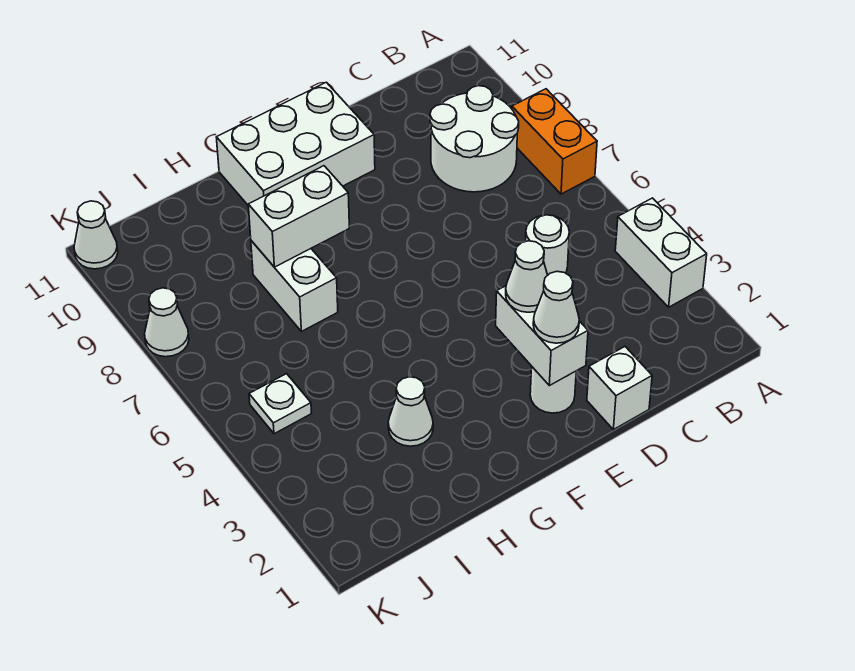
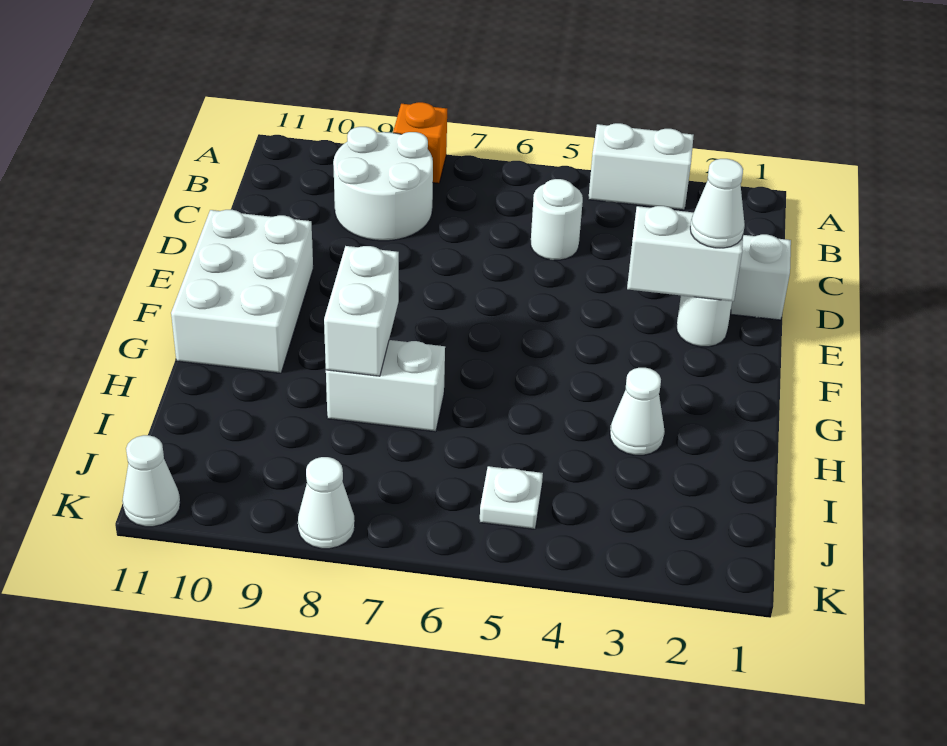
orange 1x2 brick [512,89,597,194] -> orange 1x1 brick [393,102,447,183]
white 1x1 cone [506,241,548,312] -> none

